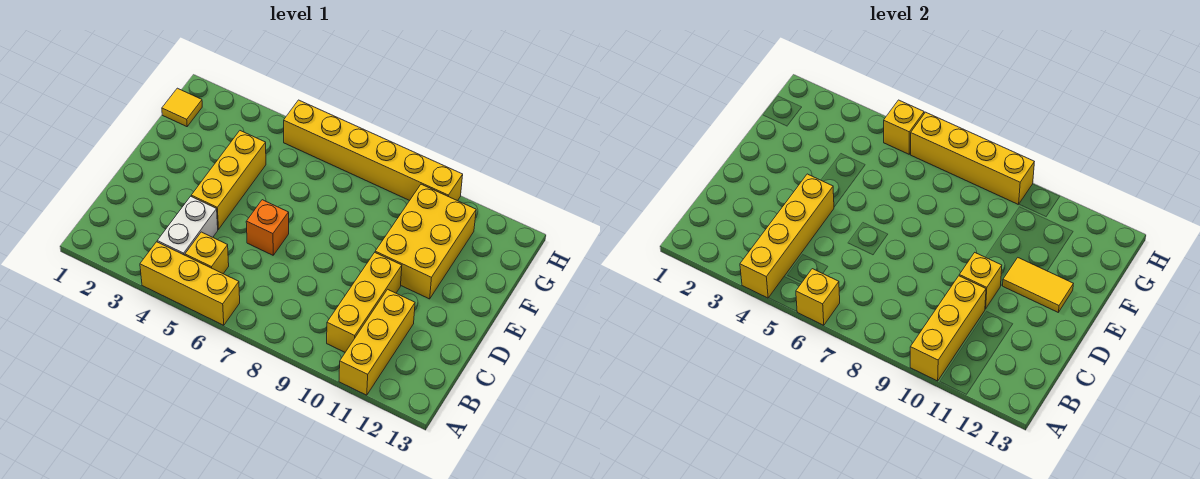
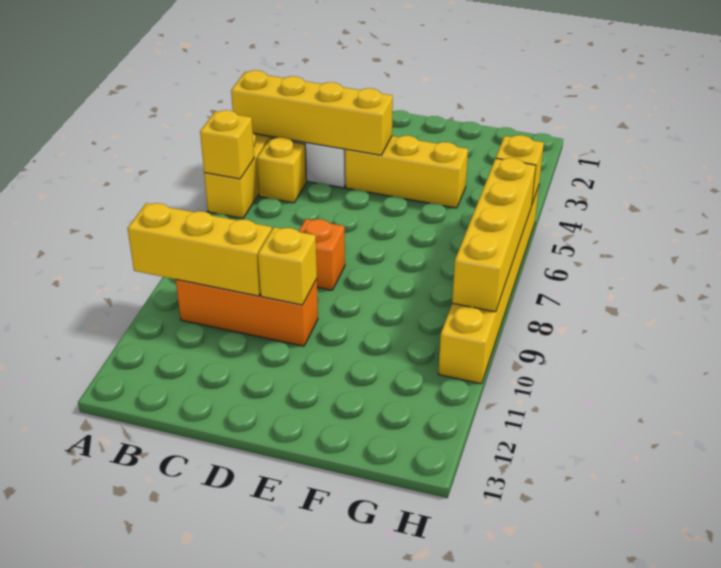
yellow 1x3 brick [339,289,415,395] -> none
yellow 1x3 brick [327,253,402,352] -> orange 1x3 brick [176,279,318,346]
orange 1x1 brick [246,200,289,255] -> orange 1x1 brick moved to [298,219,345,290]
yellow 2x3 brick [375,184,476,299] -> none
yellow 1x2 tile [1003,258,1073,312] -> none
yellow 1x1 tile [162,88,202,127] -> none

